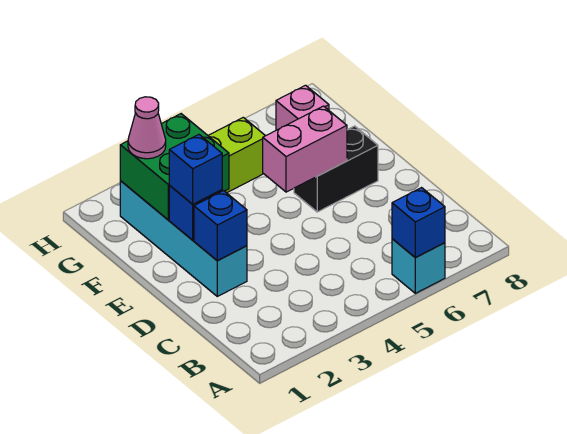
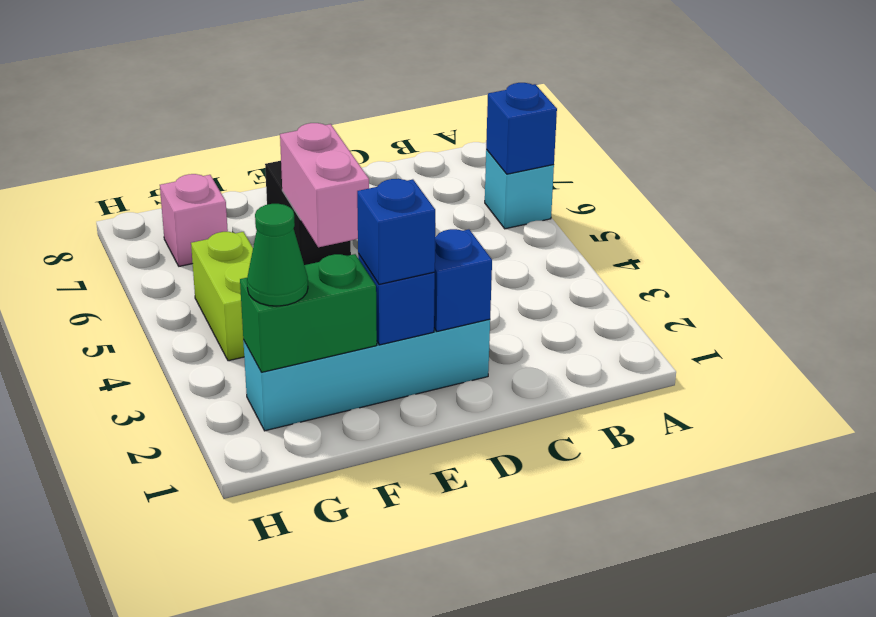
green 2x2 brick [120,114,229,220] -> green 1x2 brick [240,254,377,372]
pink 1x1 cone [128,97,166,159] -> green 1x1 cone [247,204,308,306]

